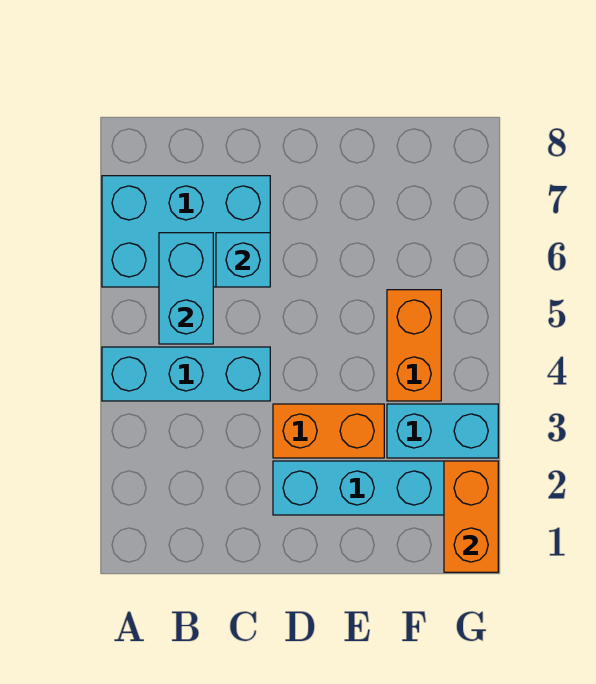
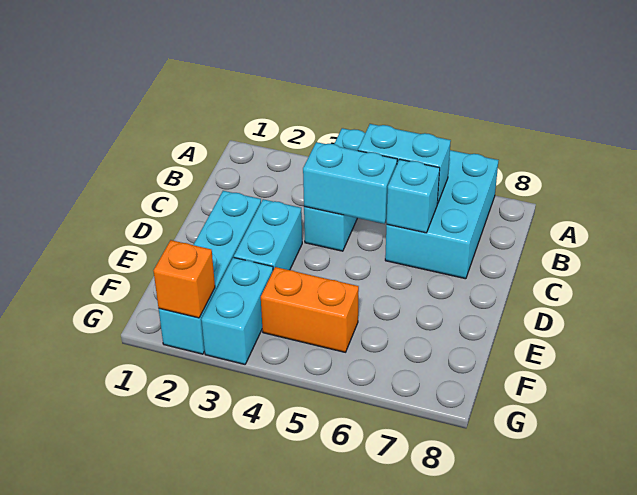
none -> cyan 1x2 brick [303,142,397,224]
orange 1x2 brick [273,404,384,458] -> cyan 1x2 brick [234,199,302,270]
orange 1x2 brick [444,461,498,572] -> orange 1x1 brick [153,240,215,318]

